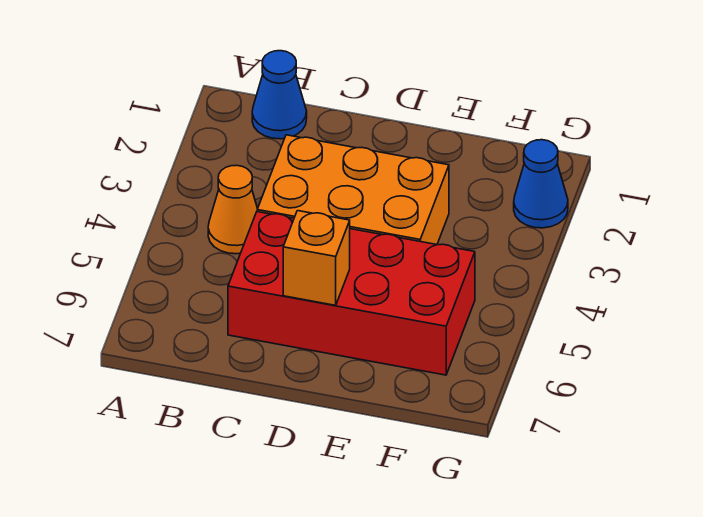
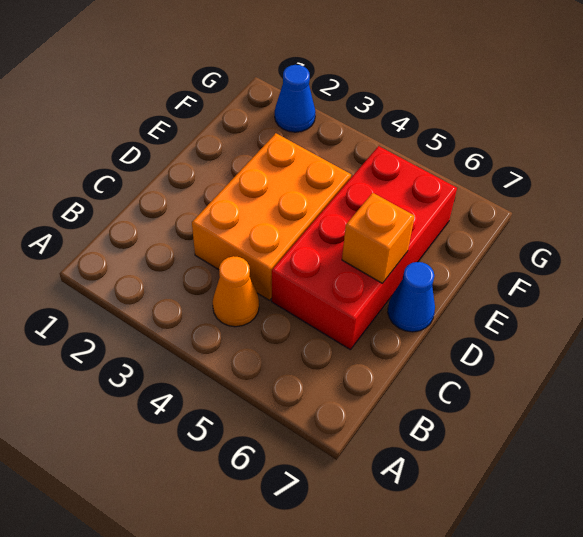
blue 1x1 cone [252,51,307,139] -> blue 1x1 cone moved to [388,262,435,332]

